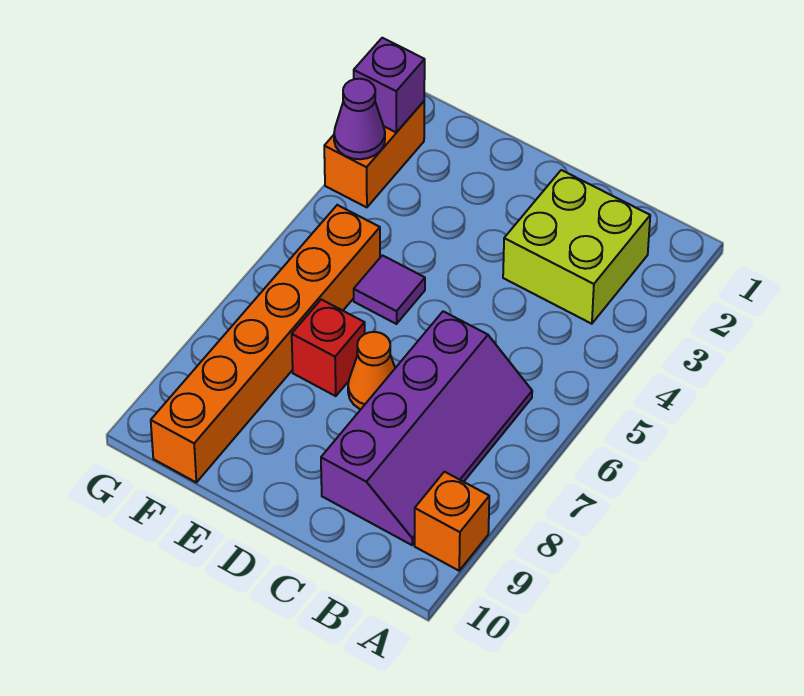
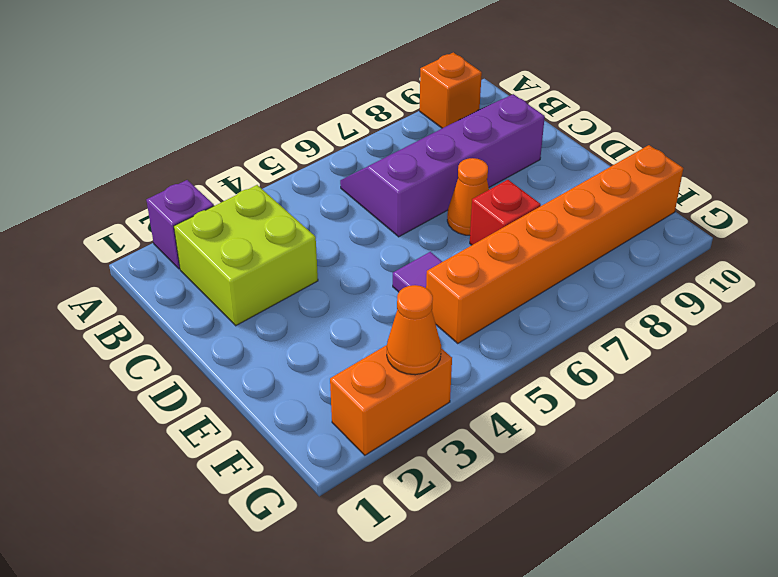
purple 1x1 brick [354,38,425,132] -> purple 1x1 brick moved to [146,180,214,269]
purple 1x1 cone [334,79,385,159] -> orange 1x1 cone [387,285,441,375]

